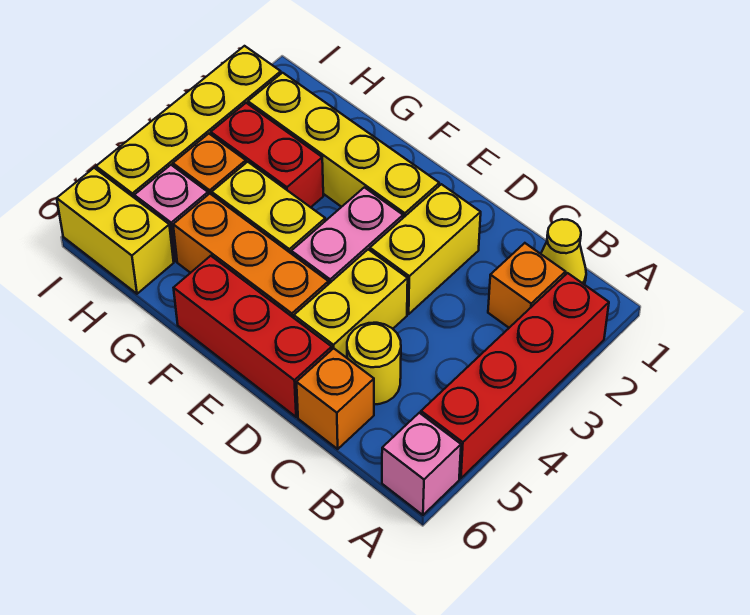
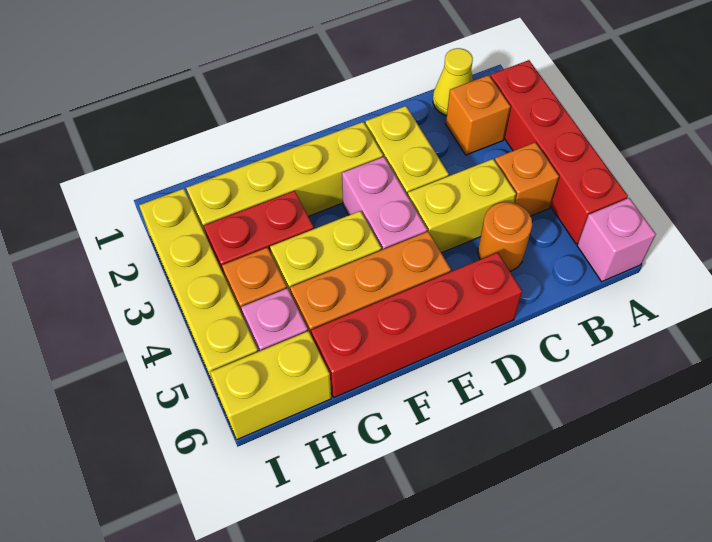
yellow 1x1 round brick [347,323,401,404] -> orange 1x1 round brick [478,202,532,271]
orange 1x1 brick [296,348,374,449] -> orange 1x1 brick moved to [495,142,559,216]
yellow 1x2 brick [294,249,408,358] -> yellow 1x2 brick turned to [408,159,516,253]
red 1x3 brick [174,256,332,417] -> red 1x4 brick [311,252,522,397]

